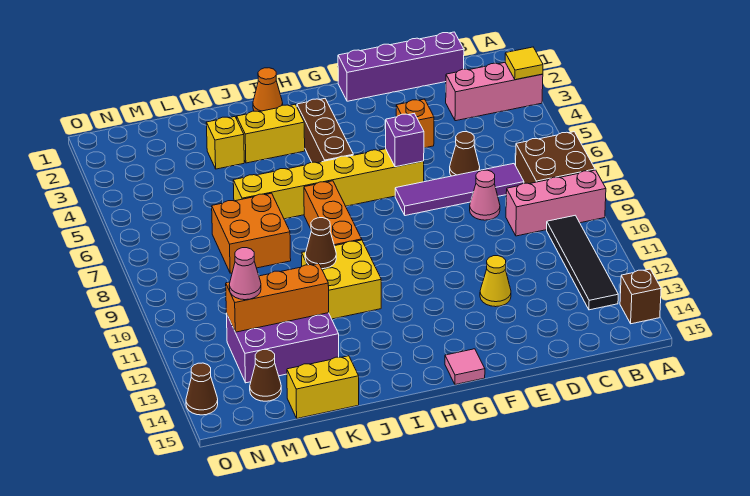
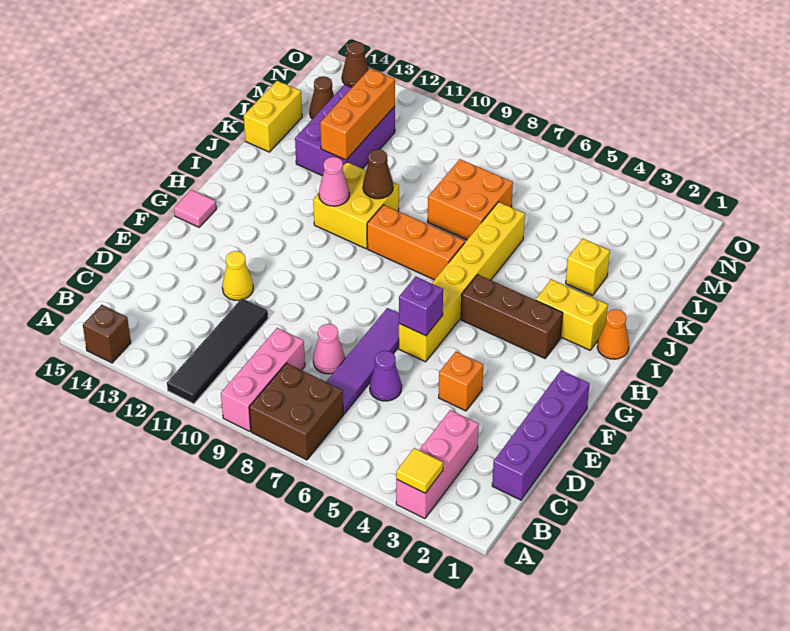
black 1x4 tile [547,215,618,310] -> black 1x4 tile turned to [167,298,268,404]
brown 1x1 cone [450,132,480,176] -> purple 1x1 cone [370,351,402,401]
yellow 1x2 brick [237,105,305,163] -> yellow 1x2 brick turned to [536,279,608,350]
pink 1x1 cone [229,248,261,300] -> pink 1x1 cone moved to [319,157,349,206]

